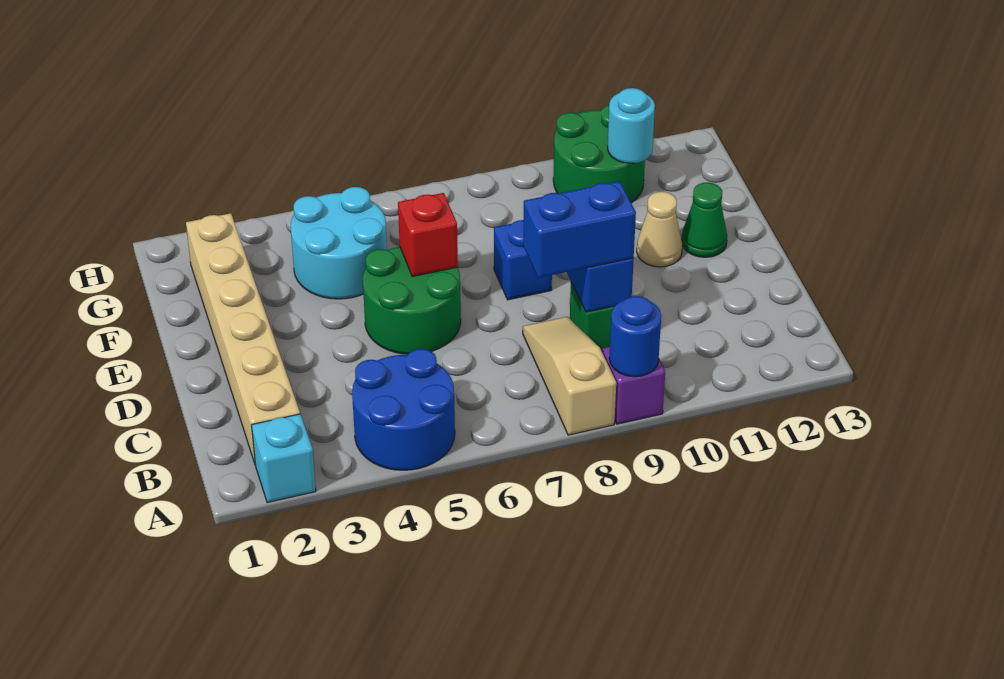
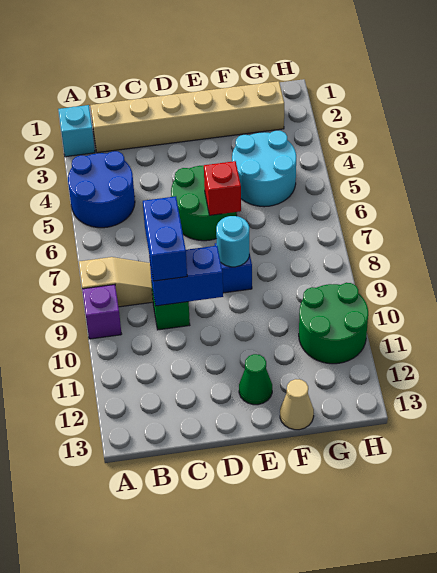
blue 1x1 round brick [609,296,661,377] -> none
tan 1x1 cone [637,192,682,267] -> tan 1x1 cone moved to [280,379,314,430]
cyan 1x1 round brick [608,88,655,163] -> cyan 1x1 round brick moved to [216,216,249,267]

